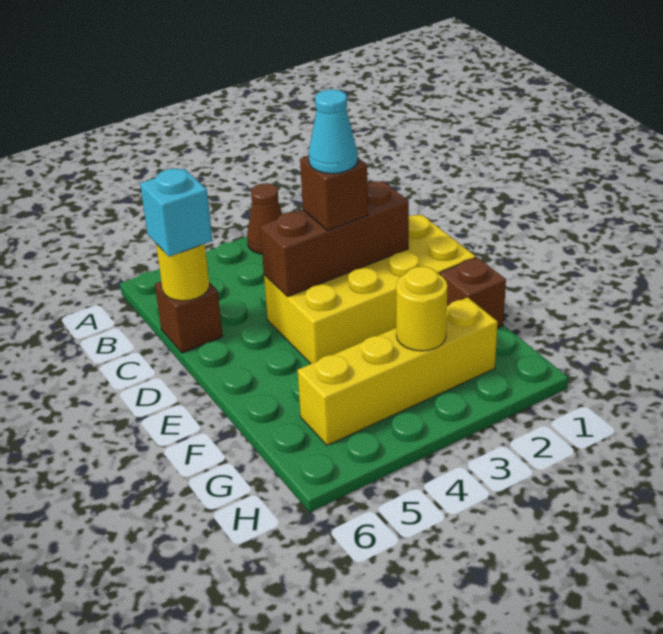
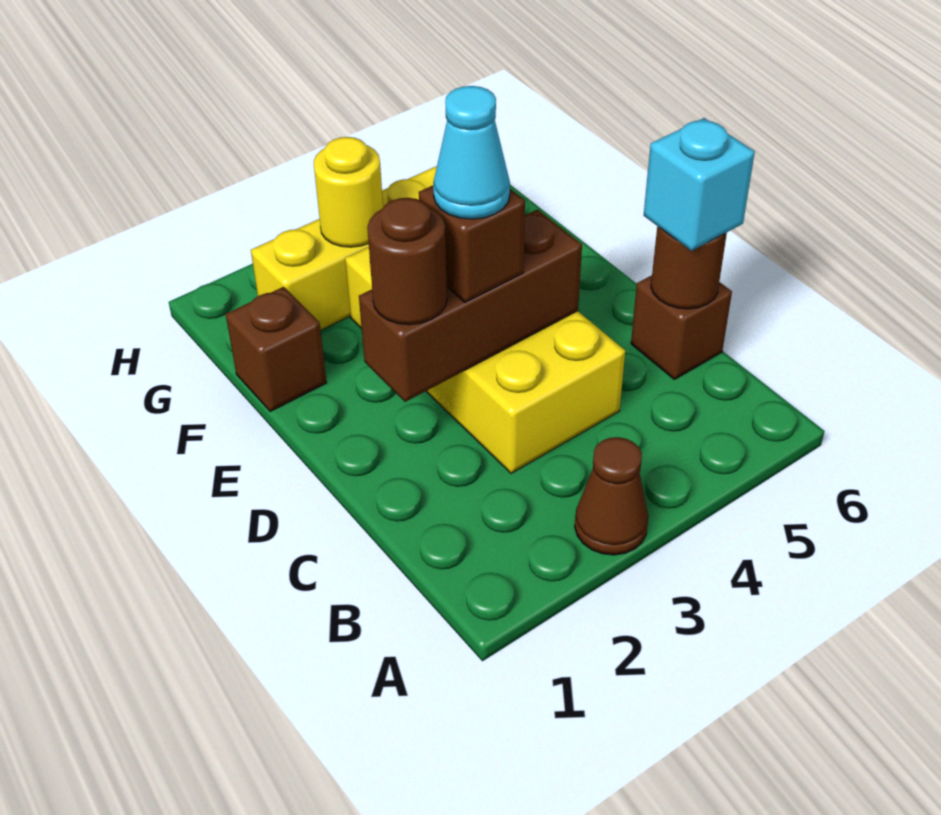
yellow 1x1 round brick [156,244,209,301] -> brown 1x1 round brick [651,226,727,309]
yellow 2x4 brick [264,214,476,364] -> yellow 2x4 brick turned to [345,247,625,473]
none -> brown 1x1 round brick [367,198,447,325]

